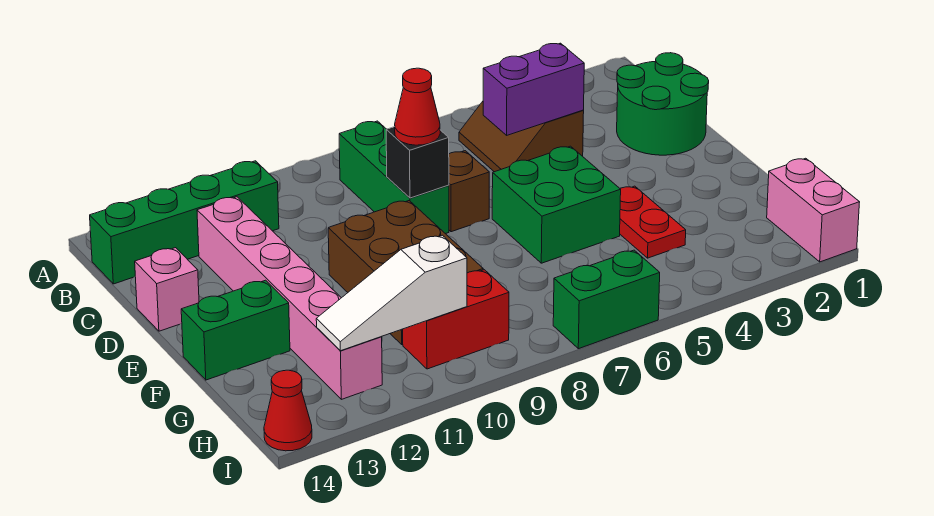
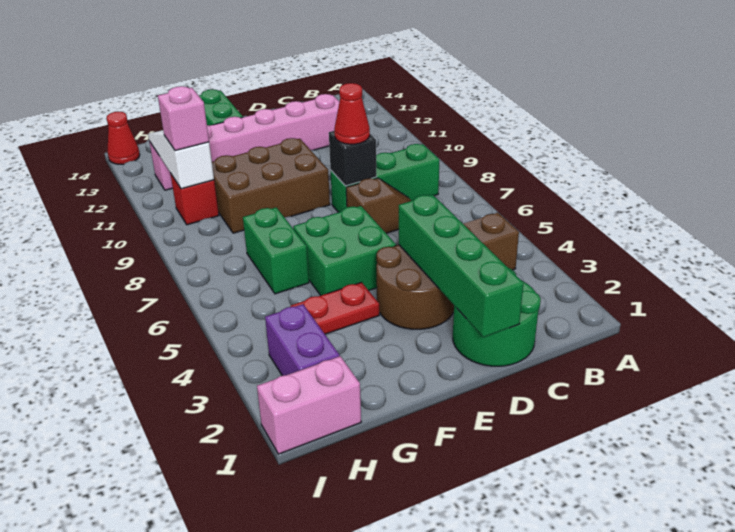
green 1x4 brick [90,161,279,284] -> green 1x4 brick moved to [399,195,524,337]
purple 1x2 brick [483,43,584,135] -> purple 1x2 brick moved to [265,304,340,376]
none -> brown 2x2 round brick [377,245,454,329]
pink 1x1 brick [135,248,199,331] -> pink 1x1 brick moved to [158,86,209,151]
red 1x2 brick [403,270,509,369] -> red 1x1 brick [170,173,219,225]
green 1x2 brick [553,250,660,349] -> green 1x2 brick moved to [243,207,309,294]

